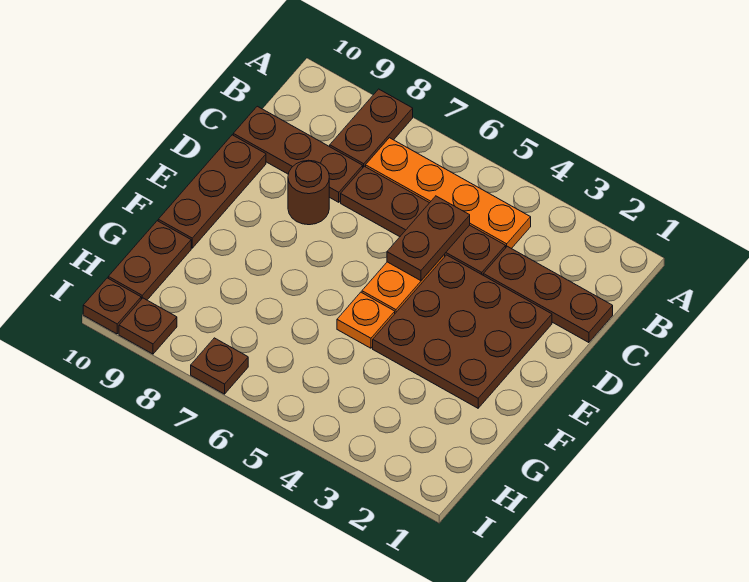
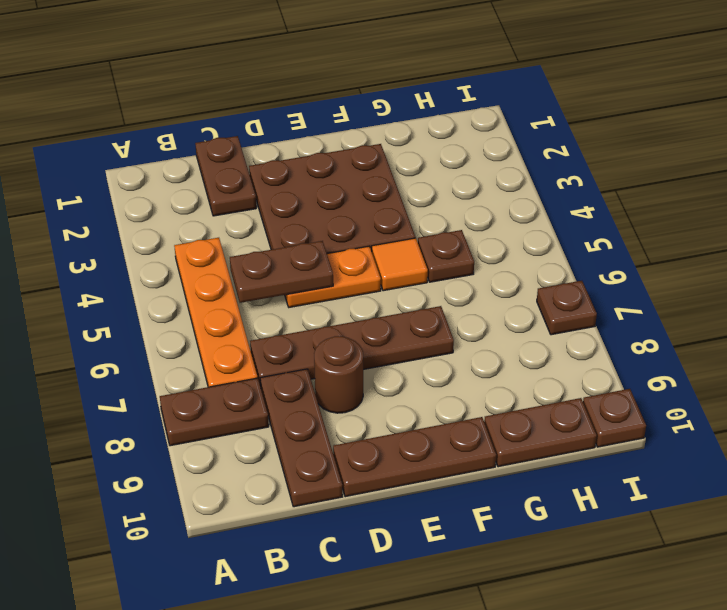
brown 1x3 plate [483,246,613,343] -> brown 1x2 plate [195,136,256,216]
brown 1x4 plate [341,166,506,275] -> brown 1x4 plate turned to [250,306,454,387]
orange 1x1 plate [337,292,395,348] -> orange 1x1 tile [372,238,428,291]
brown 1x1 plate [119,298,177,354] -> brown 1x1 plate moved to [418,230,474,282]

